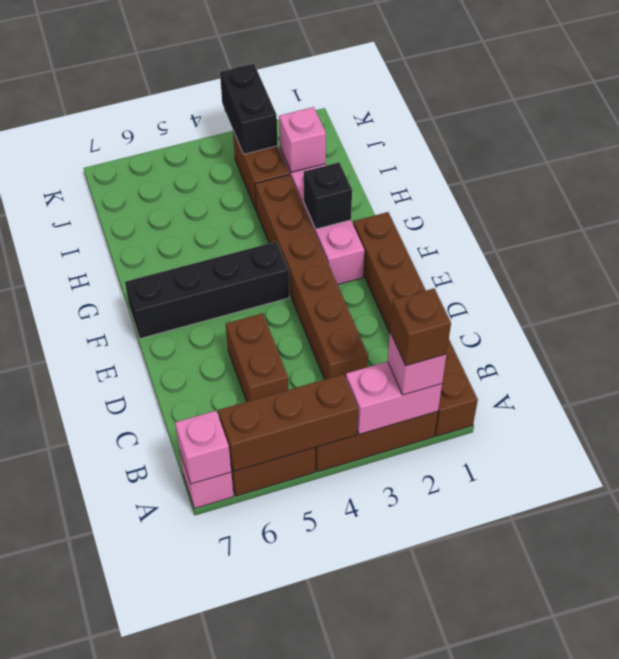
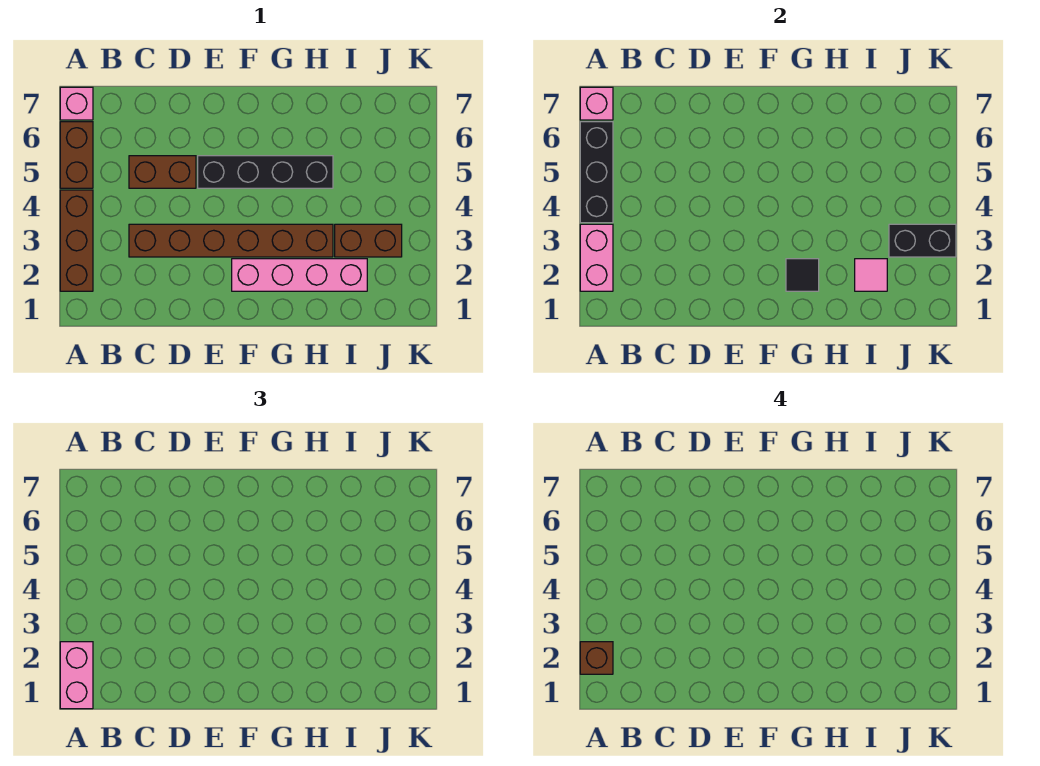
brown 1x6 brick [353,212,478,436] -> none
pink 1x1 brick [388,333,446,395] -> pink 1x2 brick [60,642,93,709]
brown 1x3 brick [219,374,358,471] -> black 1x3 brick [580,122,613,223]
black 1x4 brick [125,242,289,339] -> black 1x4 brick turned to [198,156,333,188]
black 1x1 brick [303,162,352,229] -> black 1x1 tile [786,259,819,291]
pink 1x1 brick [279,107,326,172] -> pink 1x1 tile [855,259,887,291]

